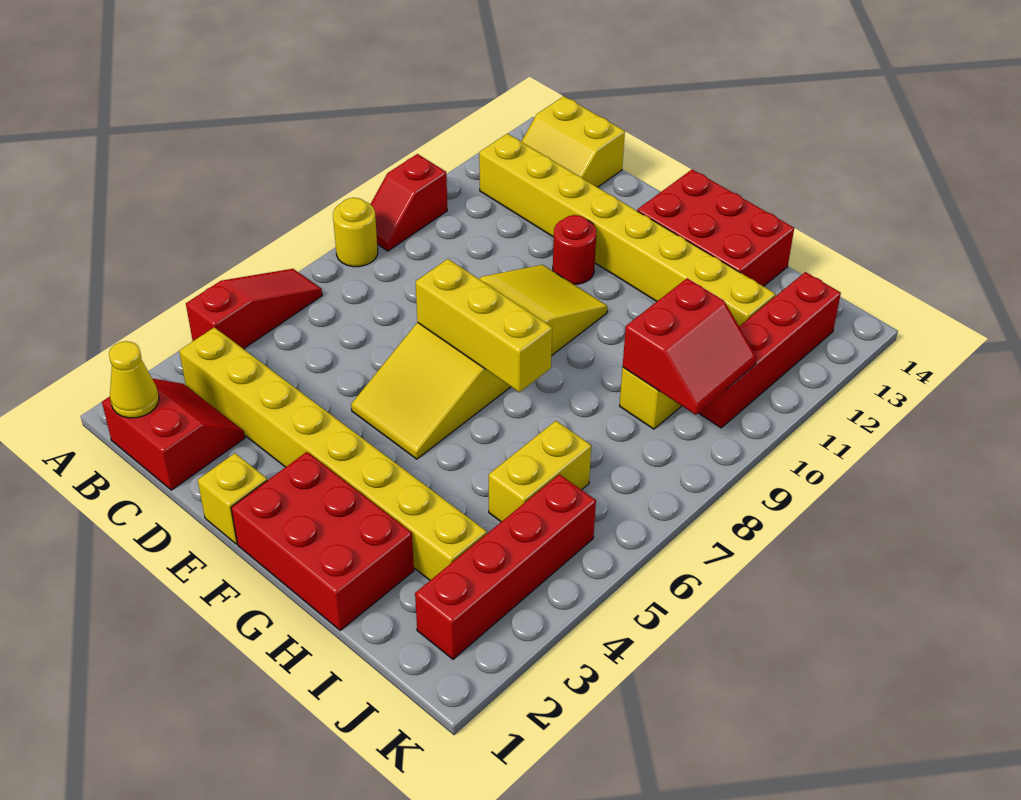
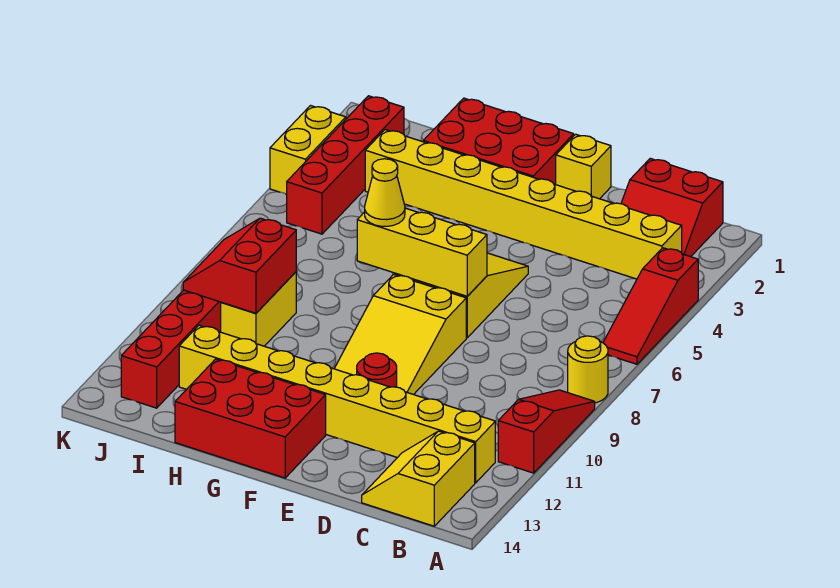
red 1x2 slope [370,154,447,251] -> red 1x3 slope [498,390,595,473]
yellow 1x1 cone [109,341,159,418] -> yellow 1x1 cone moved to [365,159,405,226]
yellow 2x2 slope [521,96,625,187] -> yellow 2x2 slope turned to [362,431,475,526]
yellow 1x2 brick [489,421,591,522] -> yellow 1x2 brick moved to [270,106,346,194]

